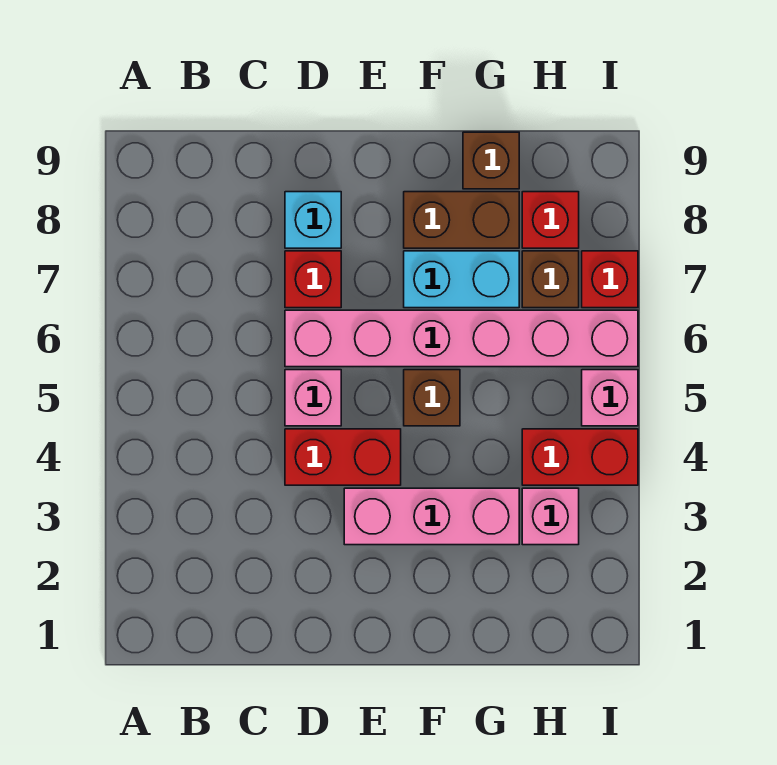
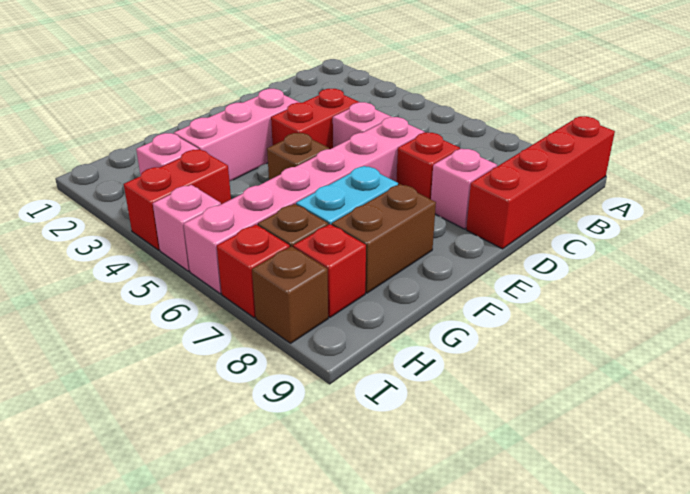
none -> red 1x4 brick [466,116,615,249]
cyan 1x1 brick [285,192,341,248] -> pink 1x1 brick [431,149,497,229]
brown 1x1 brick [463,132,519,189] -> brown 1x1 brick moved to [252,246,328,343]

